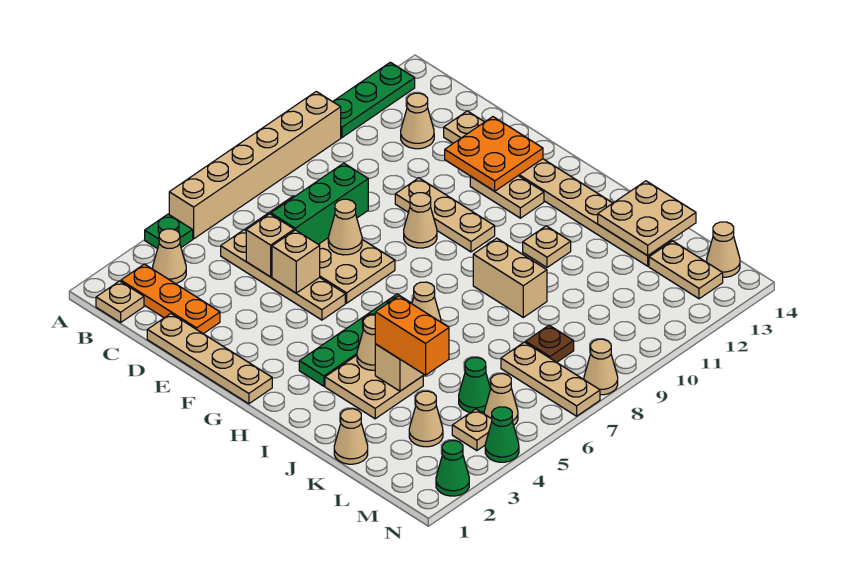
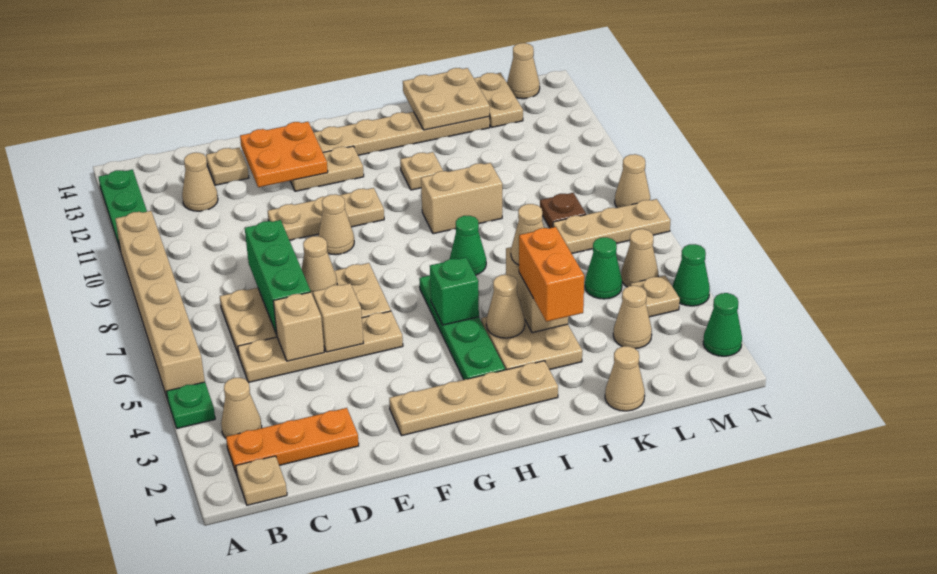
tan 1x4 plate [147,314,272,404] -> tan 1x4 plate moved to [389,361,558,436]
none -> green 1x1 brick [430,257,479,325]
none -> green 1x1 cone [450,216,486,275]
orange 1x2 brick [375,296,449,375] -> orange 1x2 brick turned to [519,227,584,322]
tan 1x2 plate [649,241,723,299] -> tan 1x2 plate turned to [474,73,523,127]

